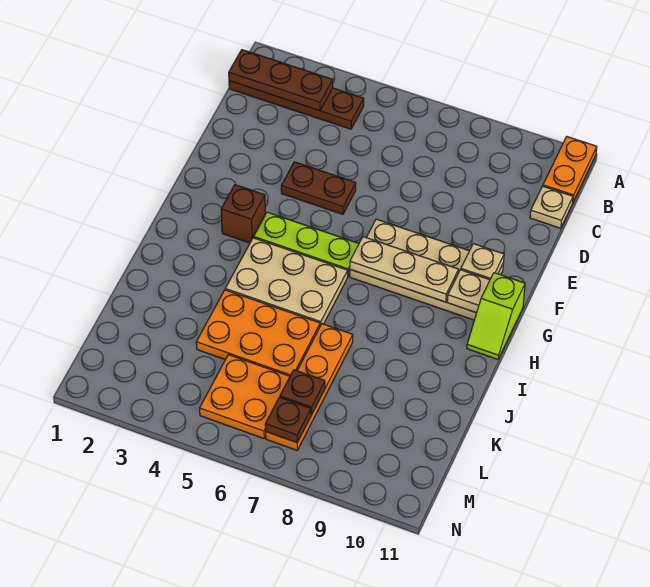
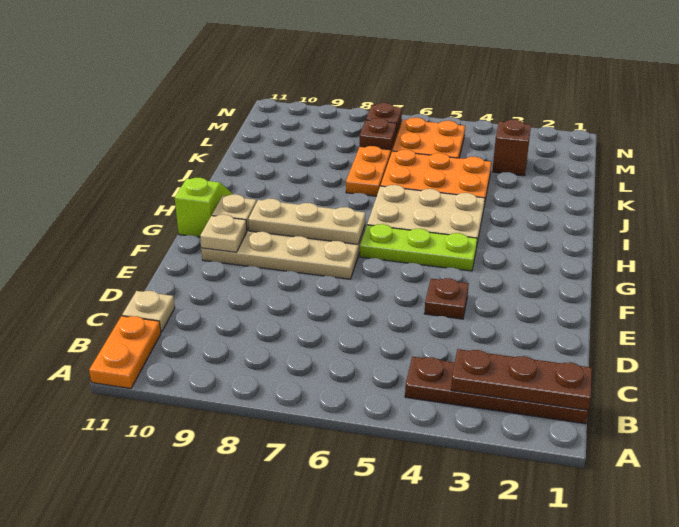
brown 1x2 plate [281,162,356,214] -> brown 1x1 plate [424,278,469,319]
brown 1x1 brick [221,185,265,243] -> brown 1x1 brick moved to [492,120,531,176]

